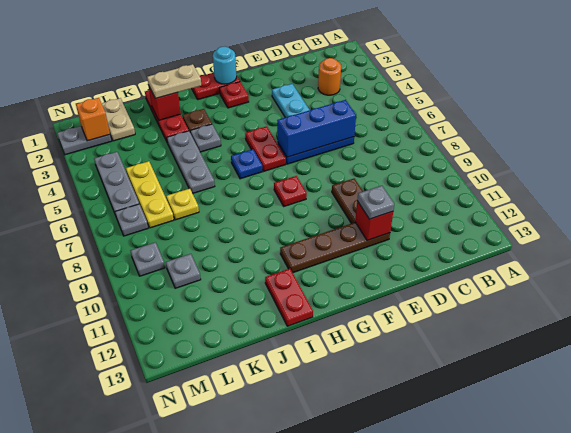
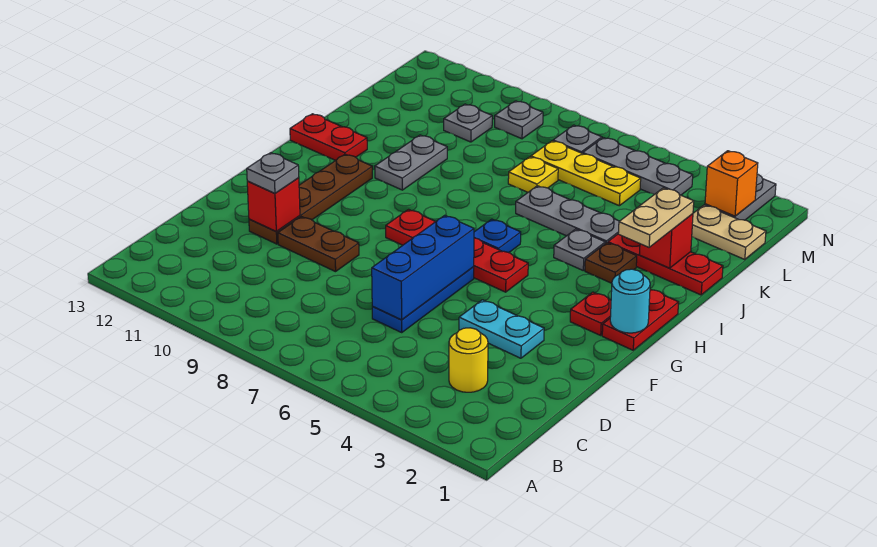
orange 1x1 round brick [318,58,341,95] -> yellow 1x1 round brick [449,328,488,392]
none -> grey 1x2 plate [375,135,447,190]

